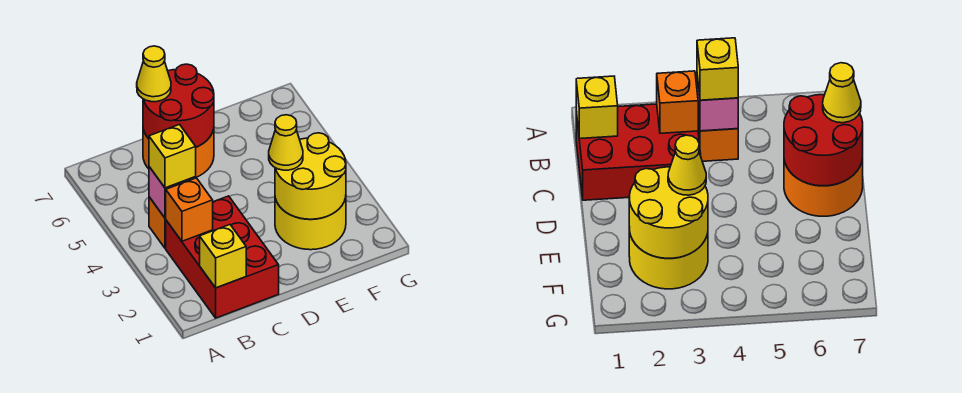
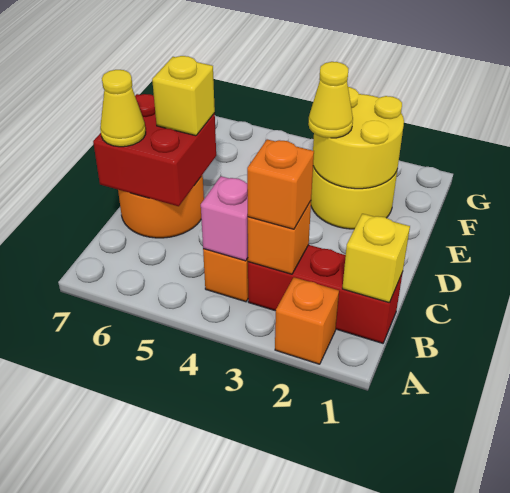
none -> orange 1x1 brick [275,277,339,364]
red 2x3 brick [166,196,279,318] -> red 1x3 brick [248,245,403,343]
none -> orange 1x1 brick [247,139,314,229]
yellow 1x1 brick [149,125,196,188] -> yellow 1x1 brick moved to [152,56,215,136]
red 2x2 round brick [143,64,214,147] -> red 2x2 brick [93,94,216,206]

